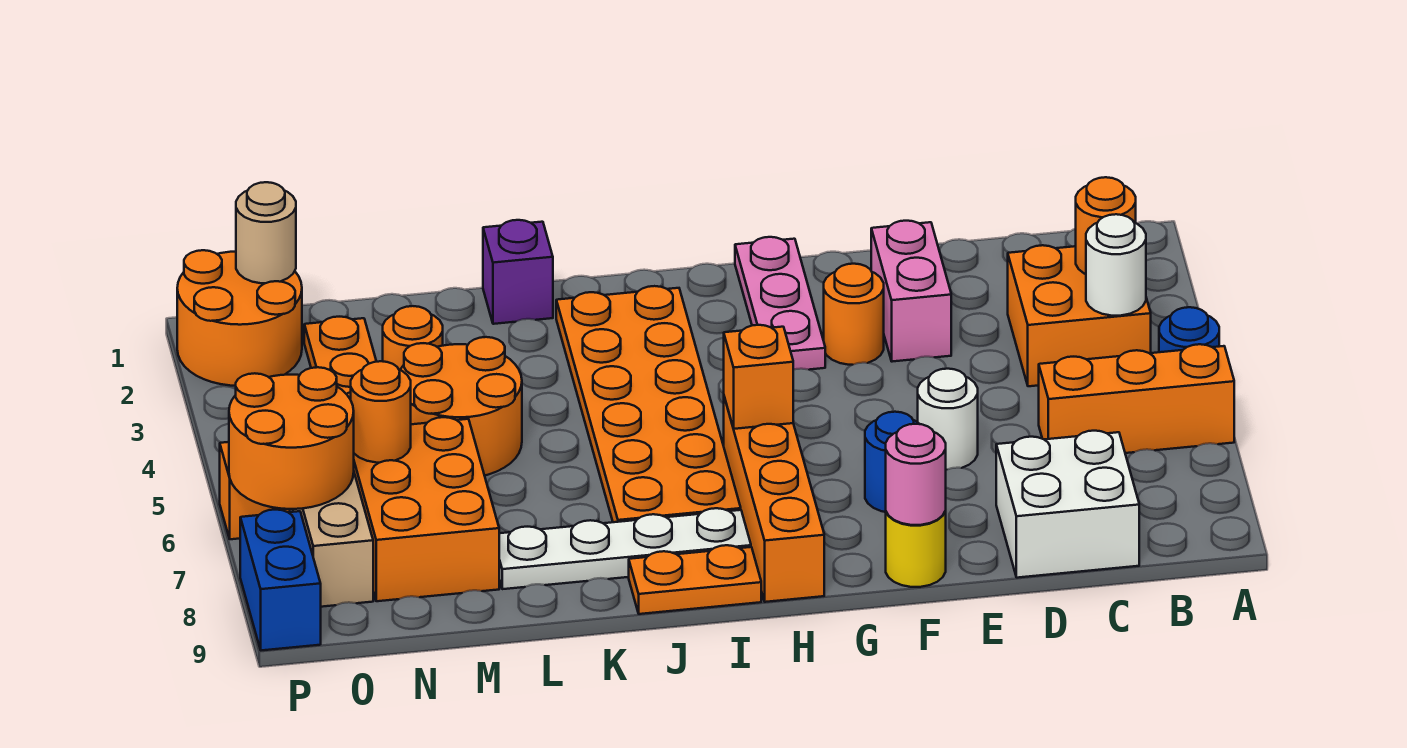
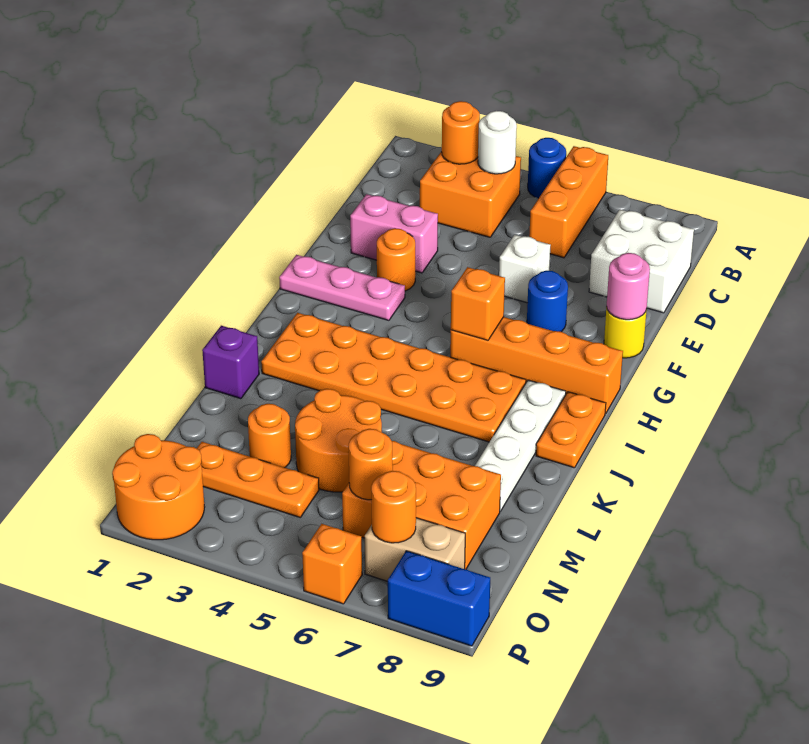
white 1x1 round brick [918,369,978,470] -> white 1x1 brick [499,235,551,303]
tan 1x1 round brick [236,182,296,283] -> none
orange 2x2 round brick [229,367,354,509] -> orange 1x1 round brick [371,471,416,543]

